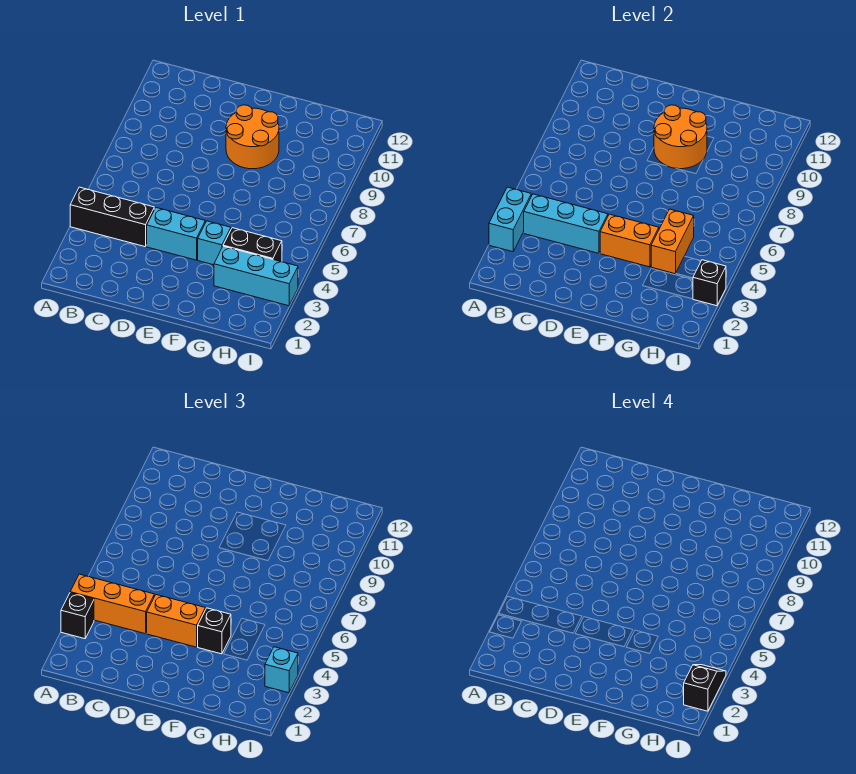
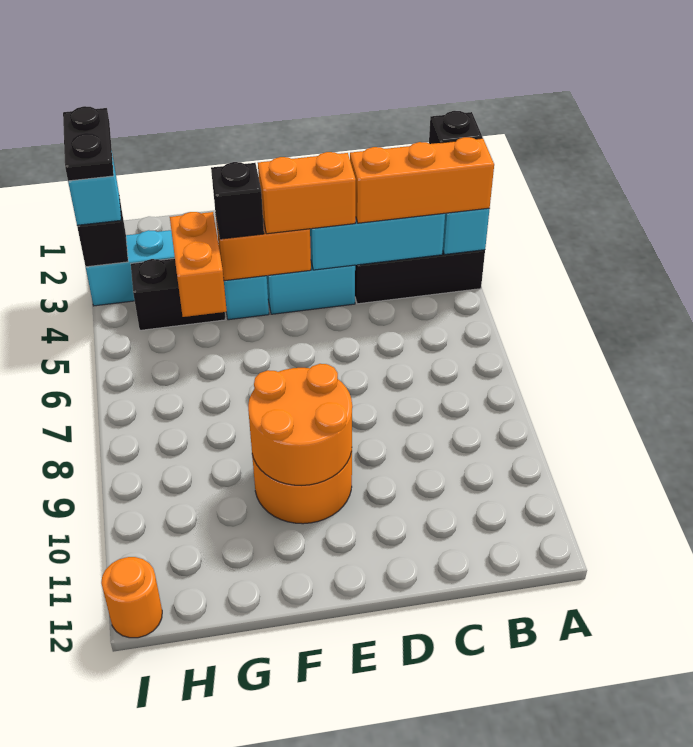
black 1x2 slope [684,665,726,711] -> black 1x2 plate [63,106,114,181]
none -> orange 1x1 round brick [101,557,162,638]

